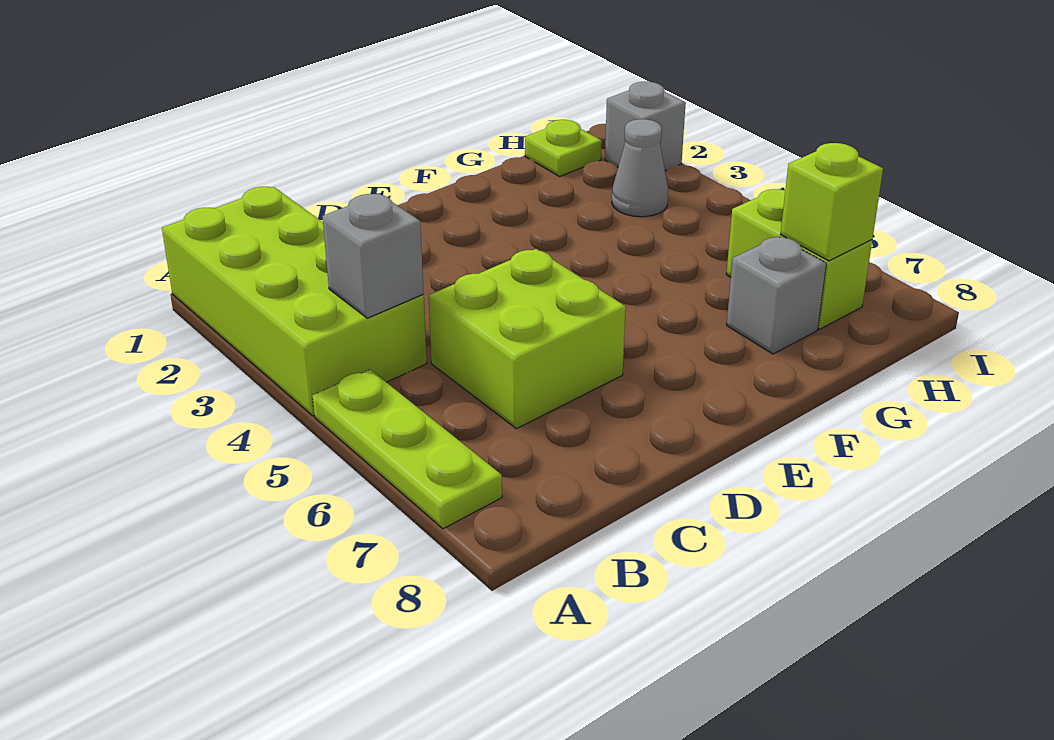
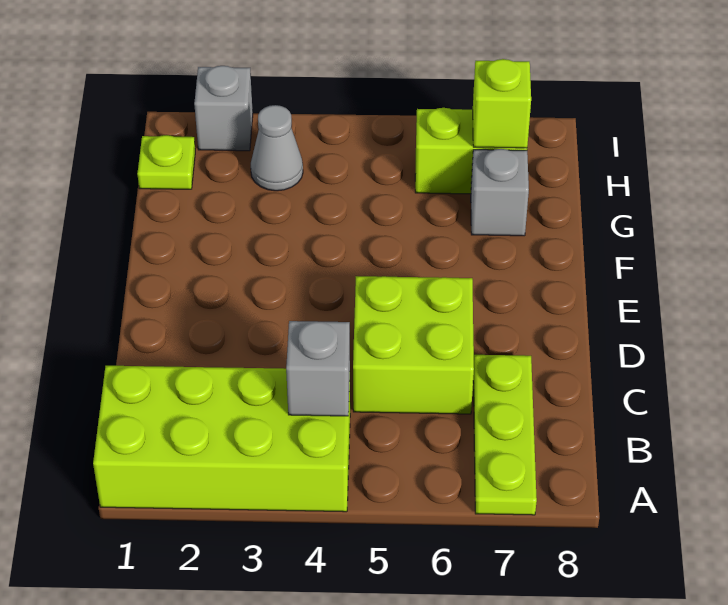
lime 1x3 plate [313,370,502,529] -> lime 1x3 plate turned to [473,355,537,515]

